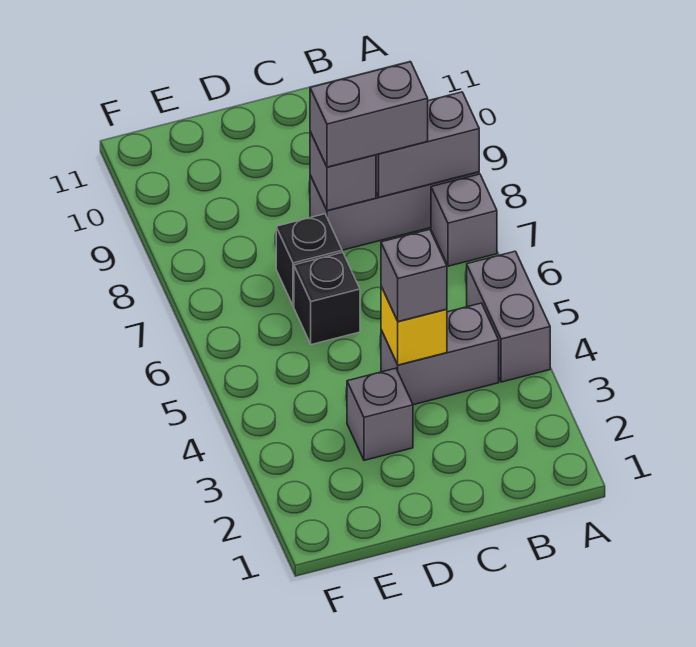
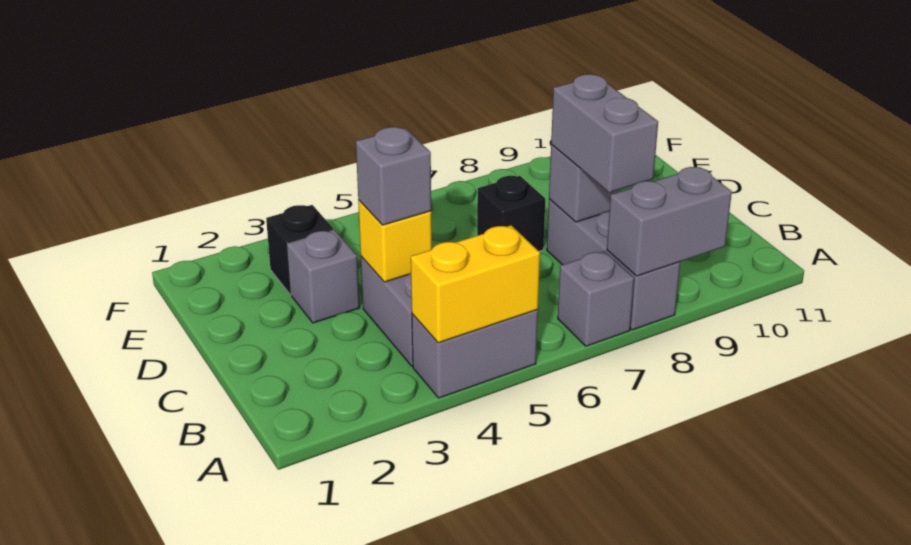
none -> yellow 1x2 brick [411,225,540,343]
grey 1x2 brick [376,92,479,197] -> grey 1x2 brick turned to [607,167,732,276]
black 1x1 brick [294,252,360,345] -> black 1x1 brick moved to [266,205,334,295]

